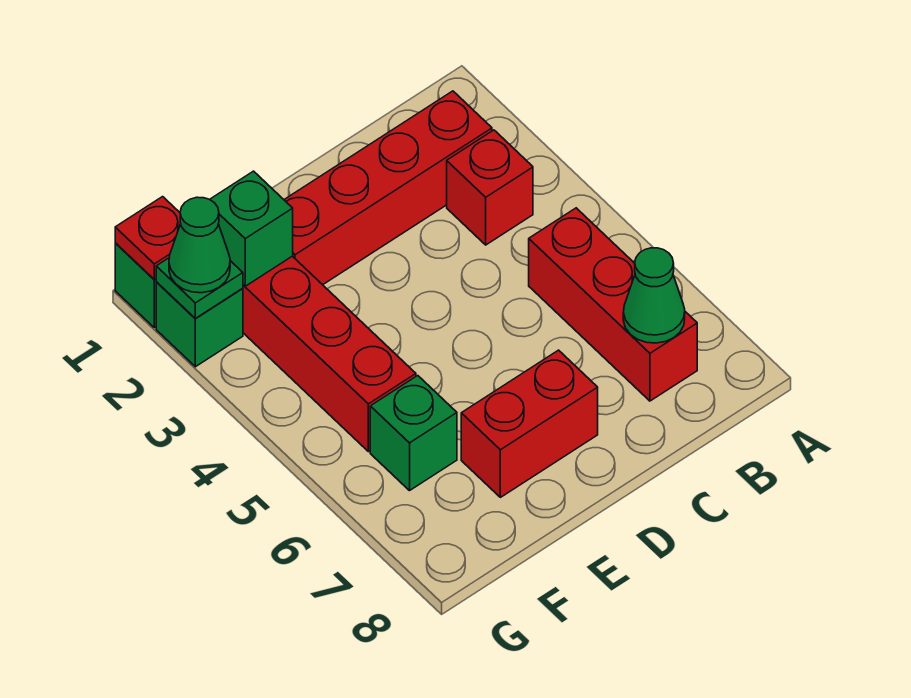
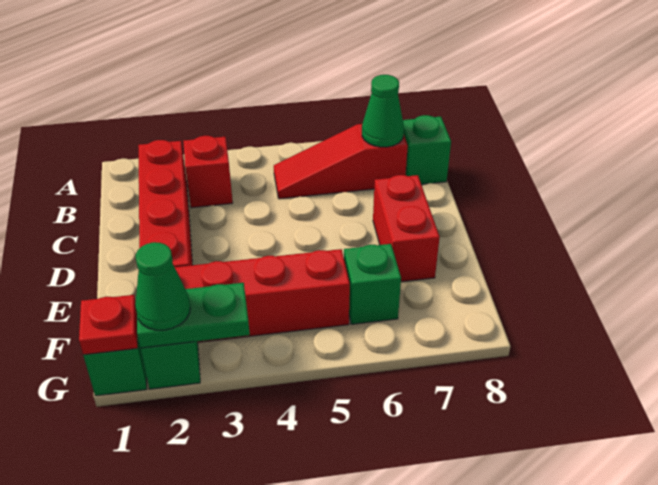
red 1x3 brick [529,208,697,401] -> red 1x3 slope [274,124,408,199]
green 1x1 brick [210,171,293,286] -> green 1x1 brick moved to [403,115,451,184]
green 1x1 plate [156,258,243,318] -> green 1x2 plate [137,283,250,348]

